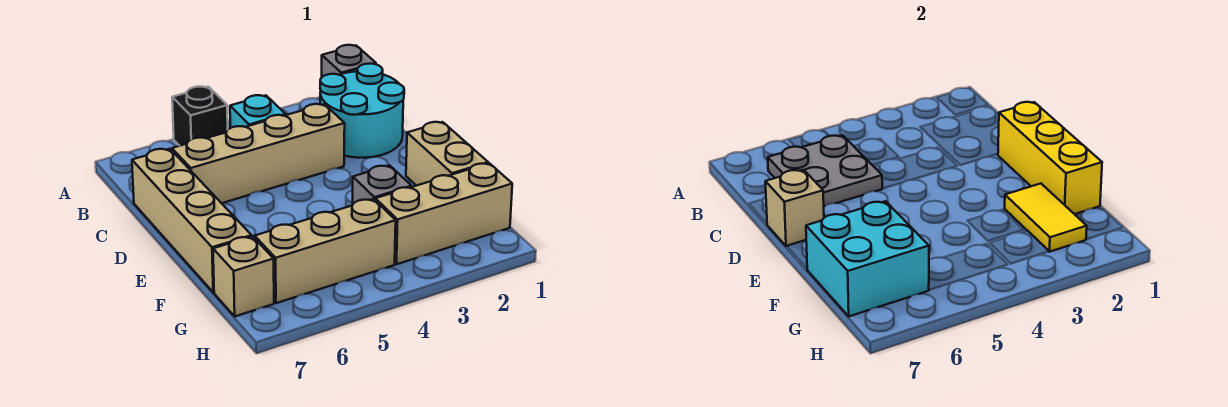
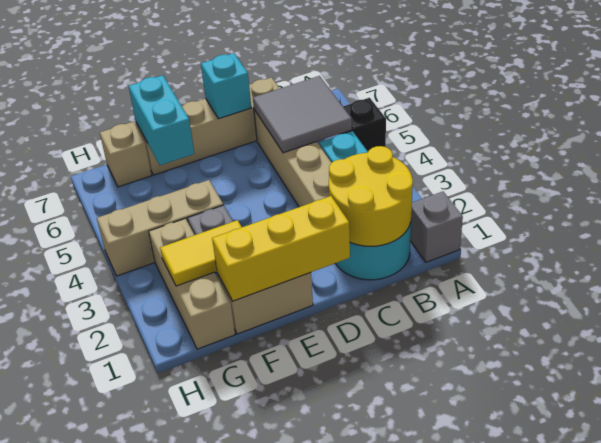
none -> yellow 2x2 round brick [329,146,413,246]
grey 2x2 plate [768,135,883,207] -> grey 2x2 tile [253,76,352,153]
tan 1x1 brick [765,170,824,246] -> cyan 1x1 brick [201,53,251,119]
cyan 2x2 brick [806,201,929,316] -> cyan 1x2 brick [129,75,195,165]
tan 1x3 brick [255,199,396,303] -> tan 1x3 brick turned to [97,180,223,276]

